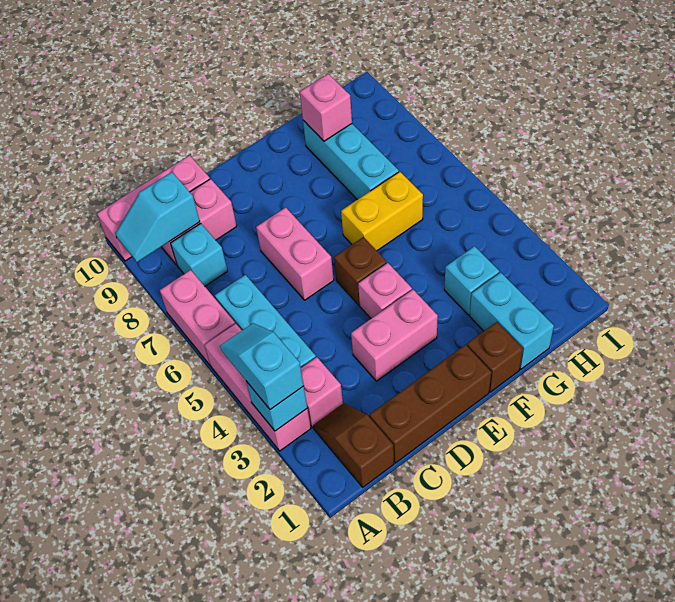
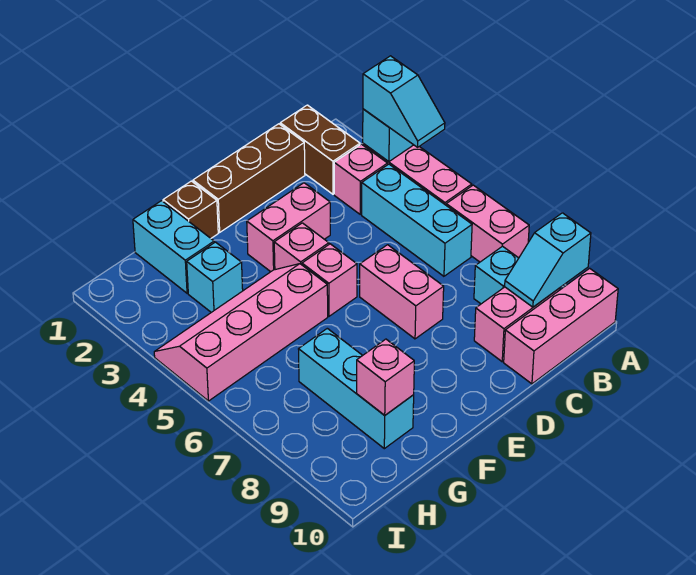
cyan 1x2 slope [115,172,200,262] -> cyan 1x2 slope turned to [505,213,591,307]
brown 1x2 slope [313,403,394,487] -> brown 1x2 brick [280,105,360,194]
brown 1x1 brick [334,237,387,305] -> pink 1x1 brick [302,244,357,316]
none -> pink 2x4 slope [154,264,328,401]
yellow 1x2 brick [341,172,423,251] -> none

